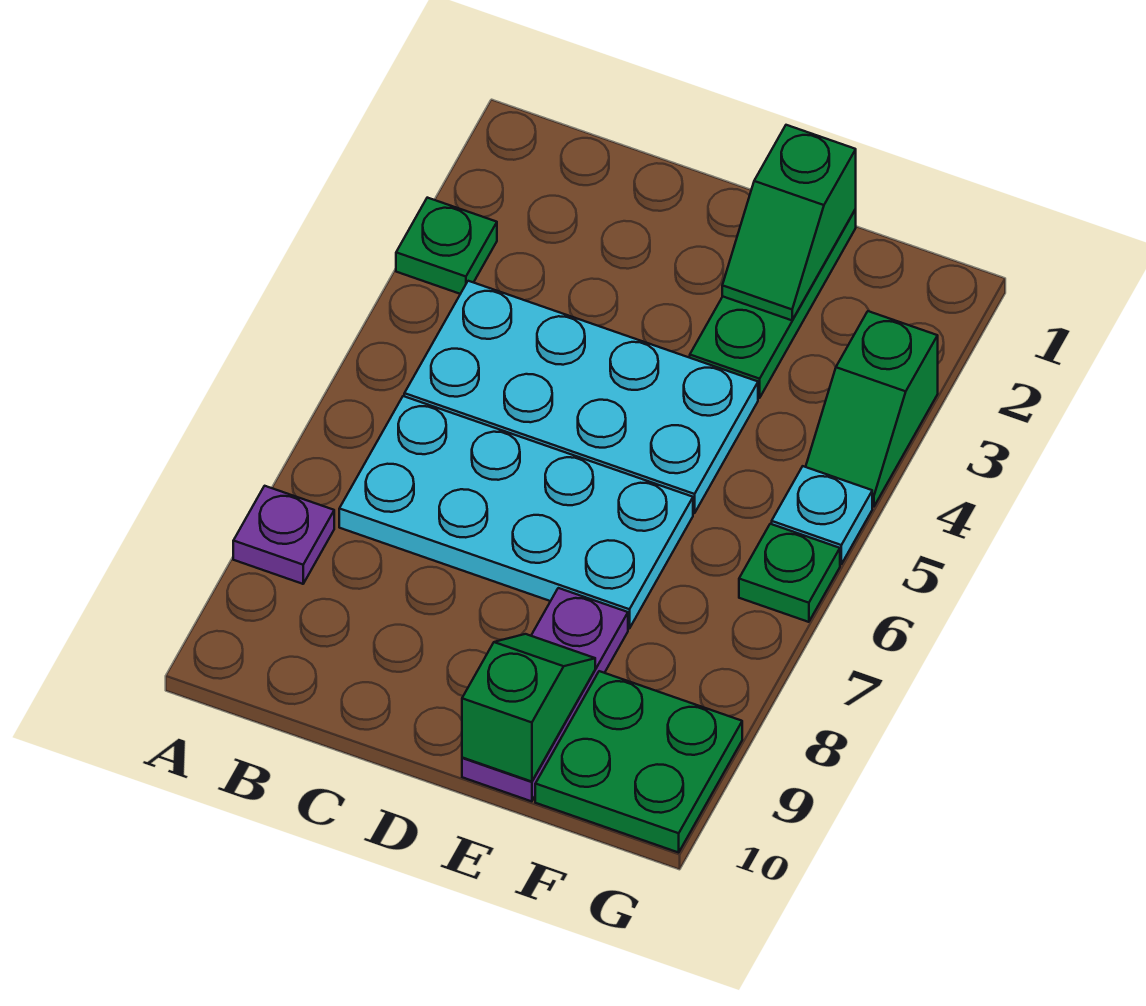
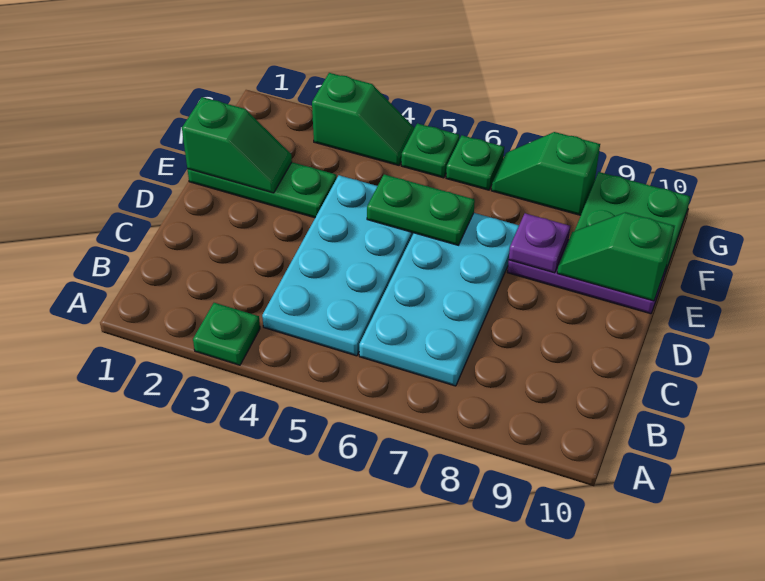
purple 1x1 plate [233,486,334,584] -> purple 1x1 plate moved to [509,213,570,273]
none -> green 1x2 plate [367,174,475,245]
cyan 1x1 plate [772,466,872,564] -> green 1x1 plate [401,123,459,178]
none -> green 1x2 slope [491,132,600,215]

